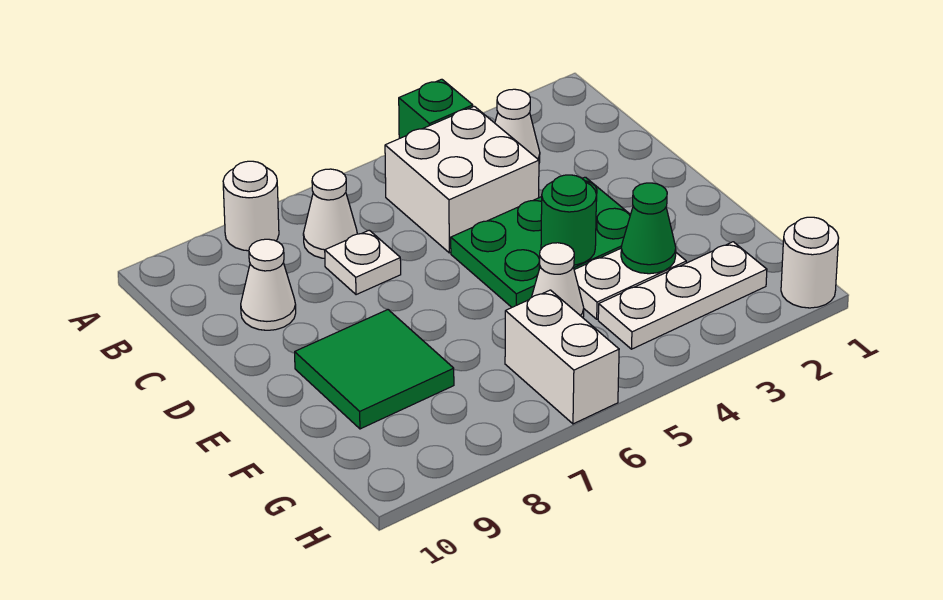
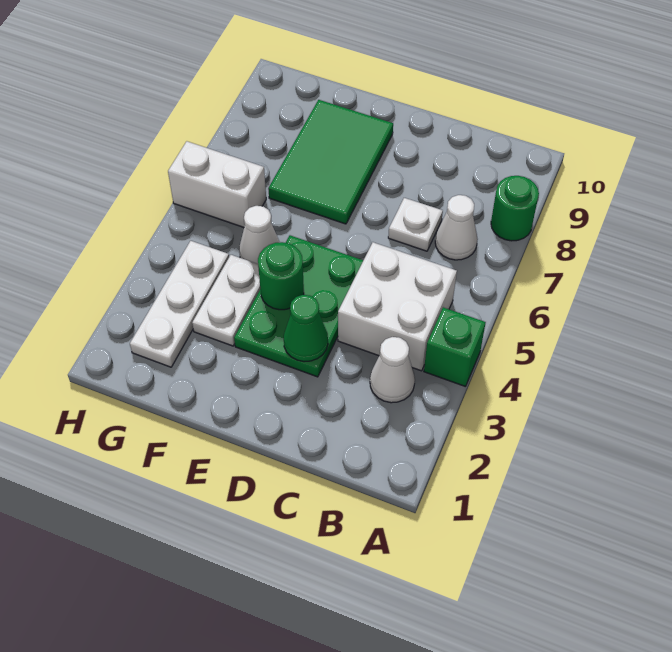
white 1x1 round brick [223,161,279,251] -> green 1x1 round brick [491,176,539,241]
white 1x1 cone [241,239,296,330] -> none
green 2x2 tile [295,310,454,429] -> green 2x3 tile [268,100,393,224]
green 1x1 cone [621,183,676,274] -> green 1x1 cone moved to [284,295,328,362]
white 1x1 round brick [781,217,839,308] -> none

